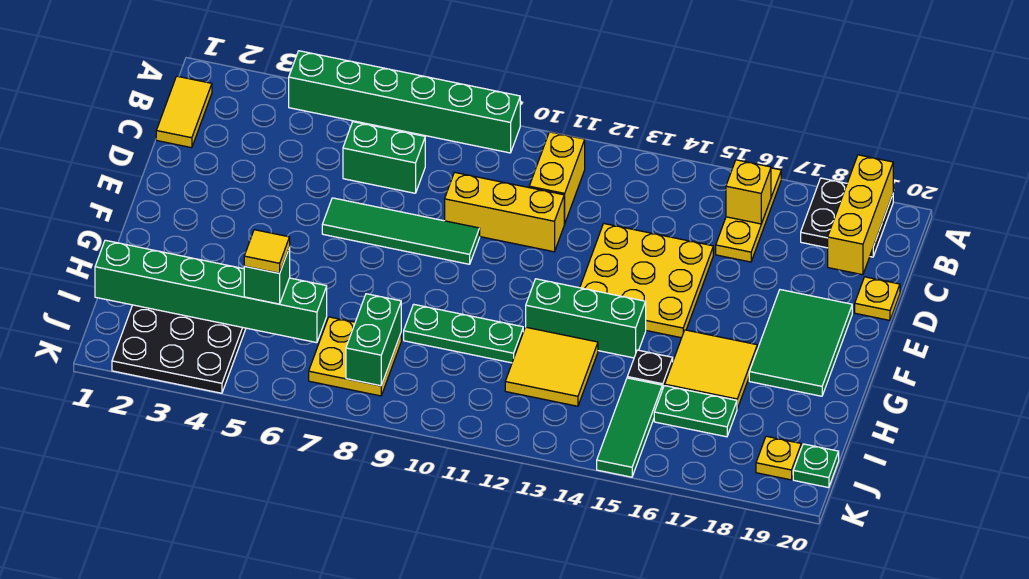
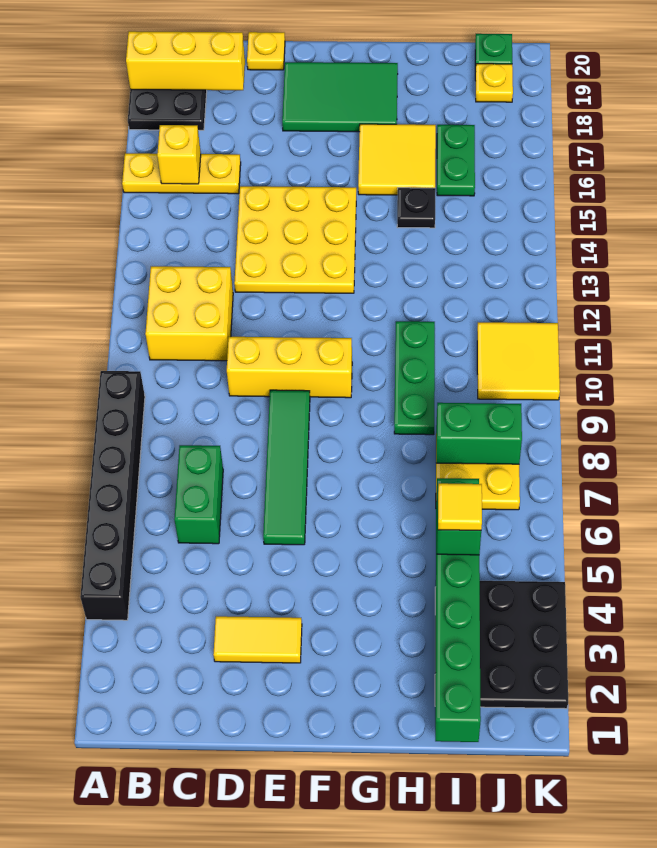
green 1x6 brick [289,51,520,153] -> black 1x6 brick [80,371,145,620]
yellow 1x2 tile [156,76,212,148] -> yellow 1x2 tile moved to [213,616,302,663]
yellow 1x2 brick [529,132,585,224] -> yellow 2x2 brick [145,266,233,361]
yellow 1x3 brick [445,172,564,252] -> yellow 1x3 brick turned to [227,337,352,398]
green 1x3 brick [526,279,646,358] -> none
yellow 2x2 tile [505,327,598,406] -> yellow 2x2 tile moved to [477,322,560,400]
green 1x3 tile [597,378,662,477] -> none

